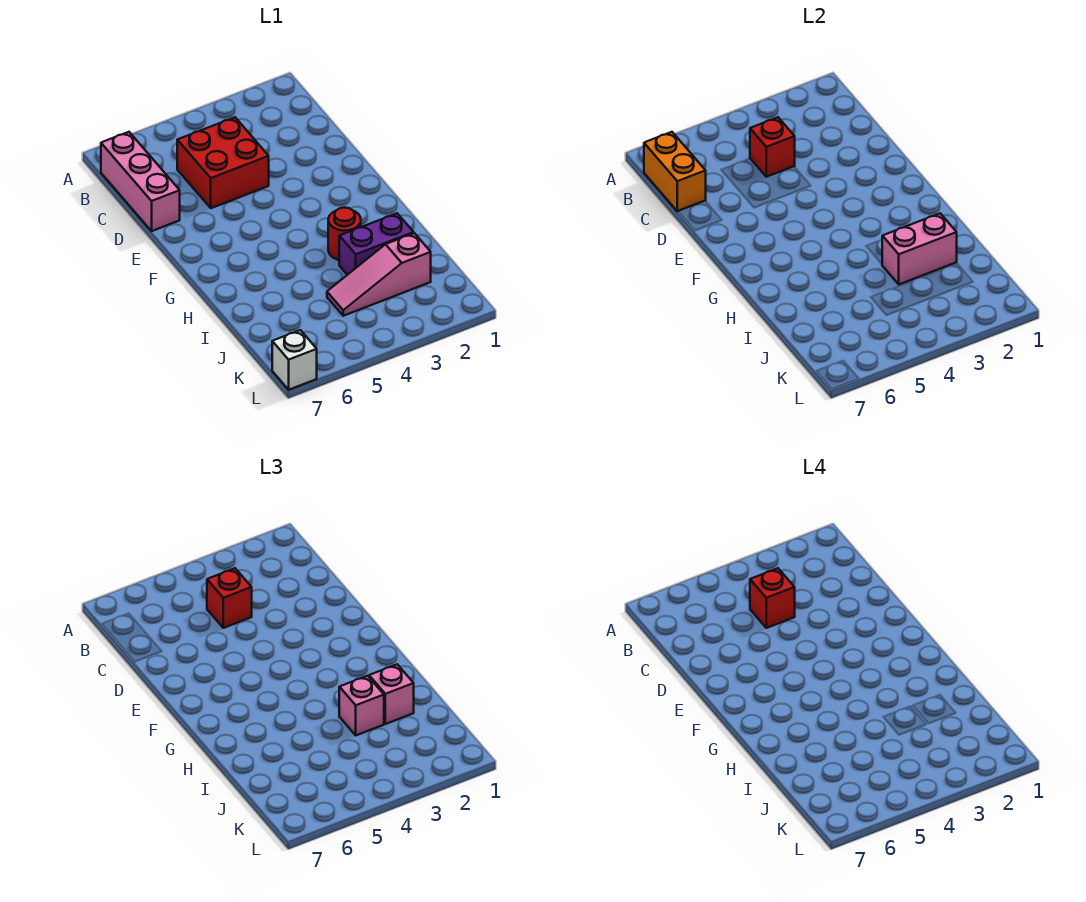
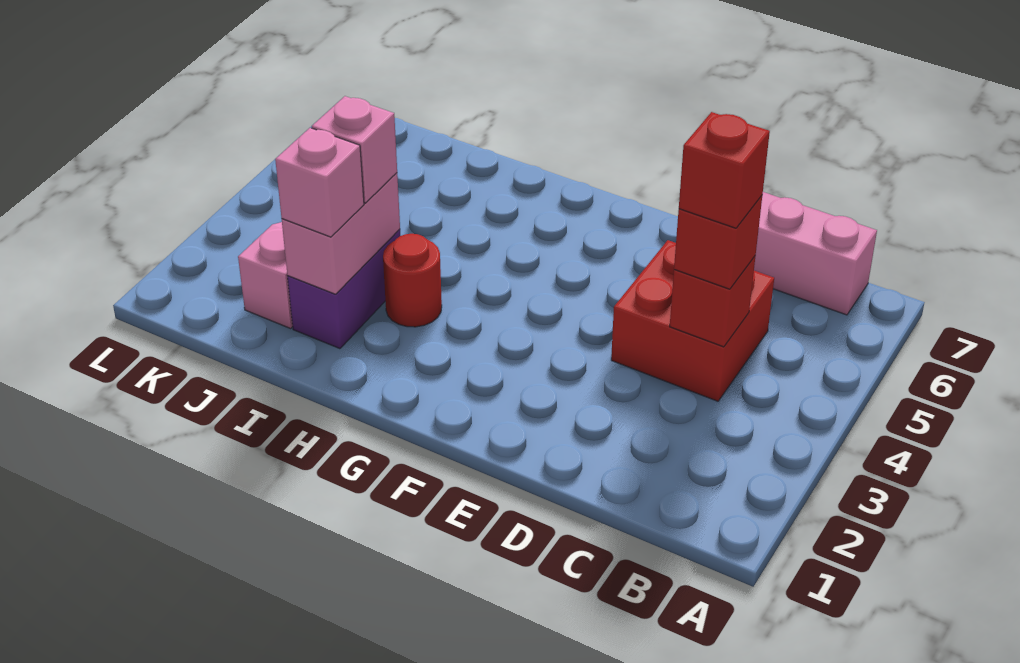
orange 1x2 brick [644,132,706,211] -> none
white 1x1 brick [272,330,317,390] -> none

